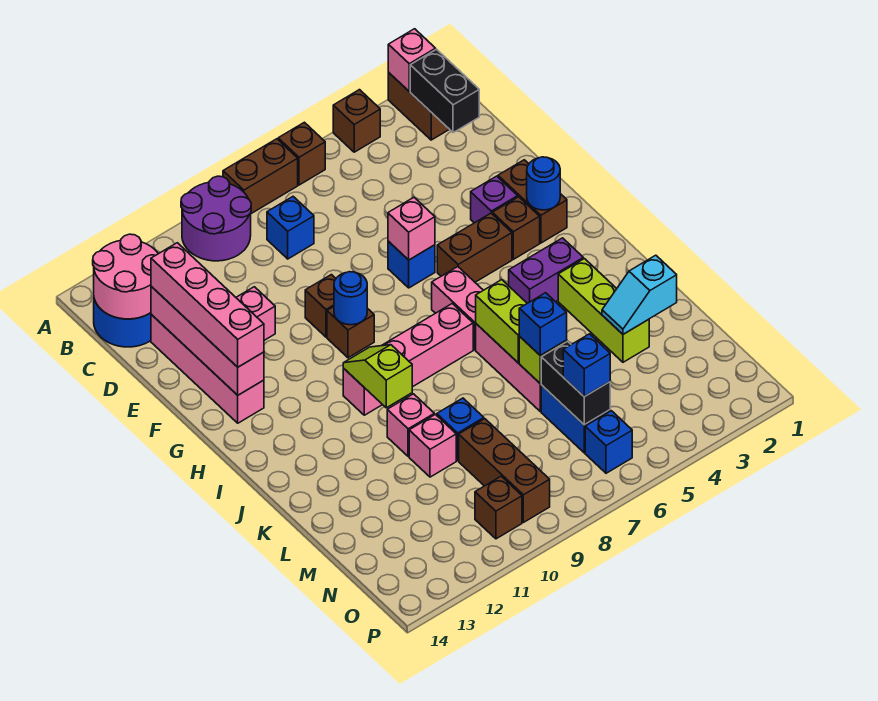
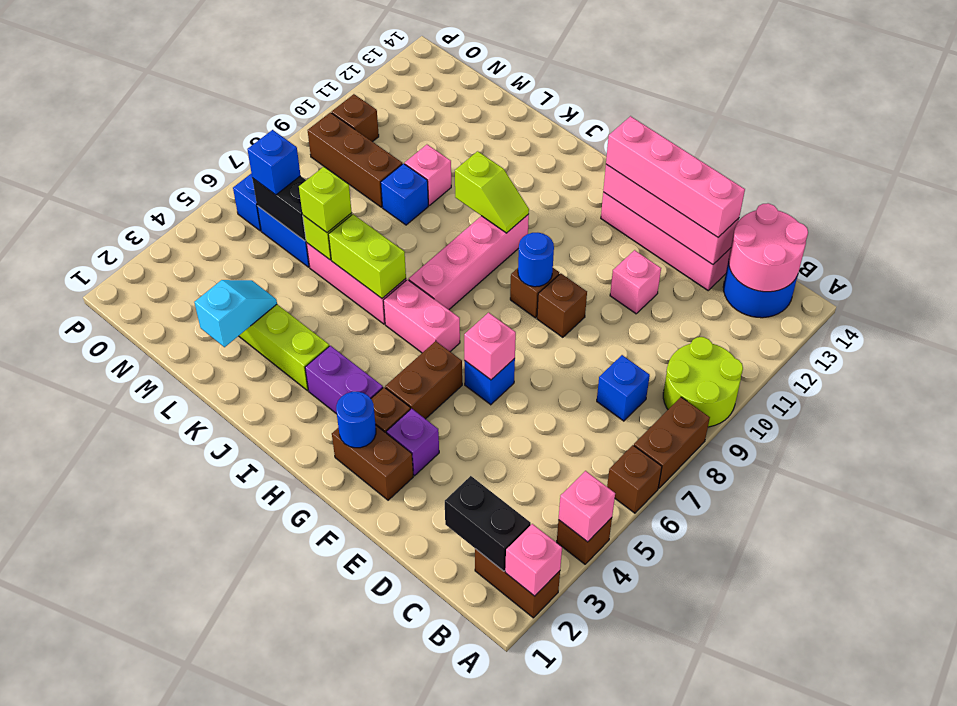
purple 2x2 round brick [181,176,251,261] -> lime 2x2 round brick [663,337,743,427]
purple 1x2 brick [509,238,583,303] -> purple 1x2 brick turned to [305,346,383,414]
pink 1x1 brick [387,394,434,457] -> pink 1x1 brick moved to [559,471,615,542]
blue 1x1 brick [519,293,567,356] -> lime 1x1 brick [299,167,352,233]

